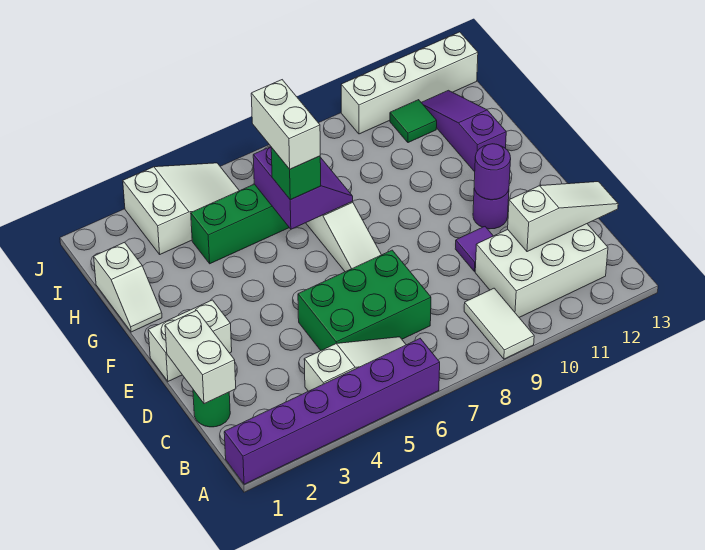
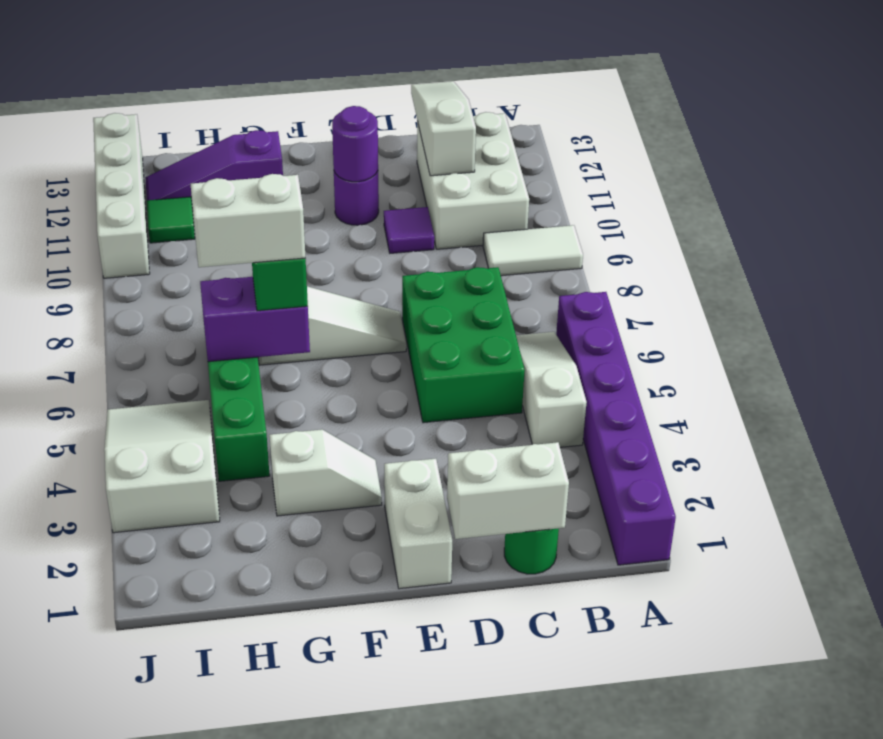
white 1x2 slope [94,242,162,332] -> white 1x2 slope moved to [269,429,382,516]

